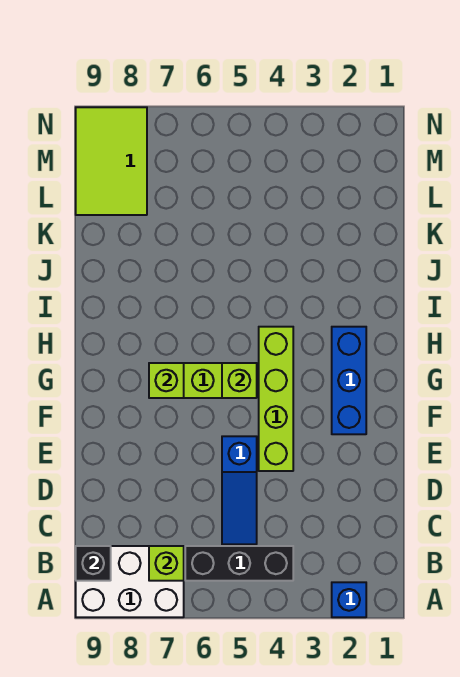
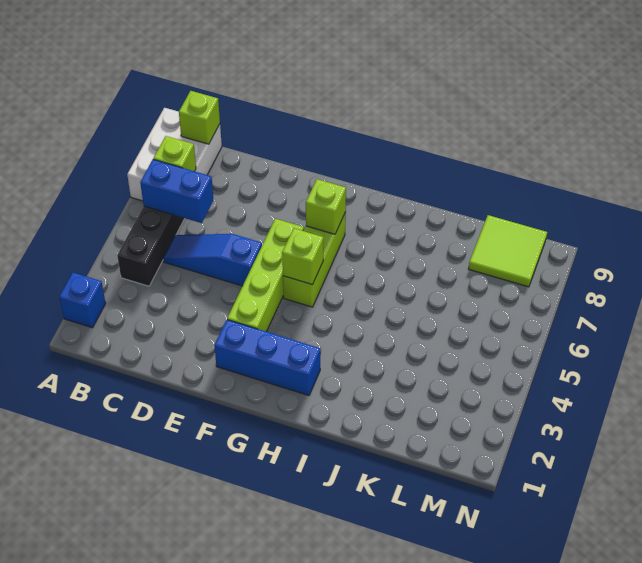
none -> blue 1x2 brick [140,160,213,223]
black 1x1 brick [76,546,111,581] -> lime 1x1 brick [179,91,220,144]
lime 1x4 brick [259,327,293,471] -> lime 1x4 brick turned to [227,219,304,332]
lime 2x3 tile [76,107,147,215] -> lime 2x2 tile [469,215,547,287]

